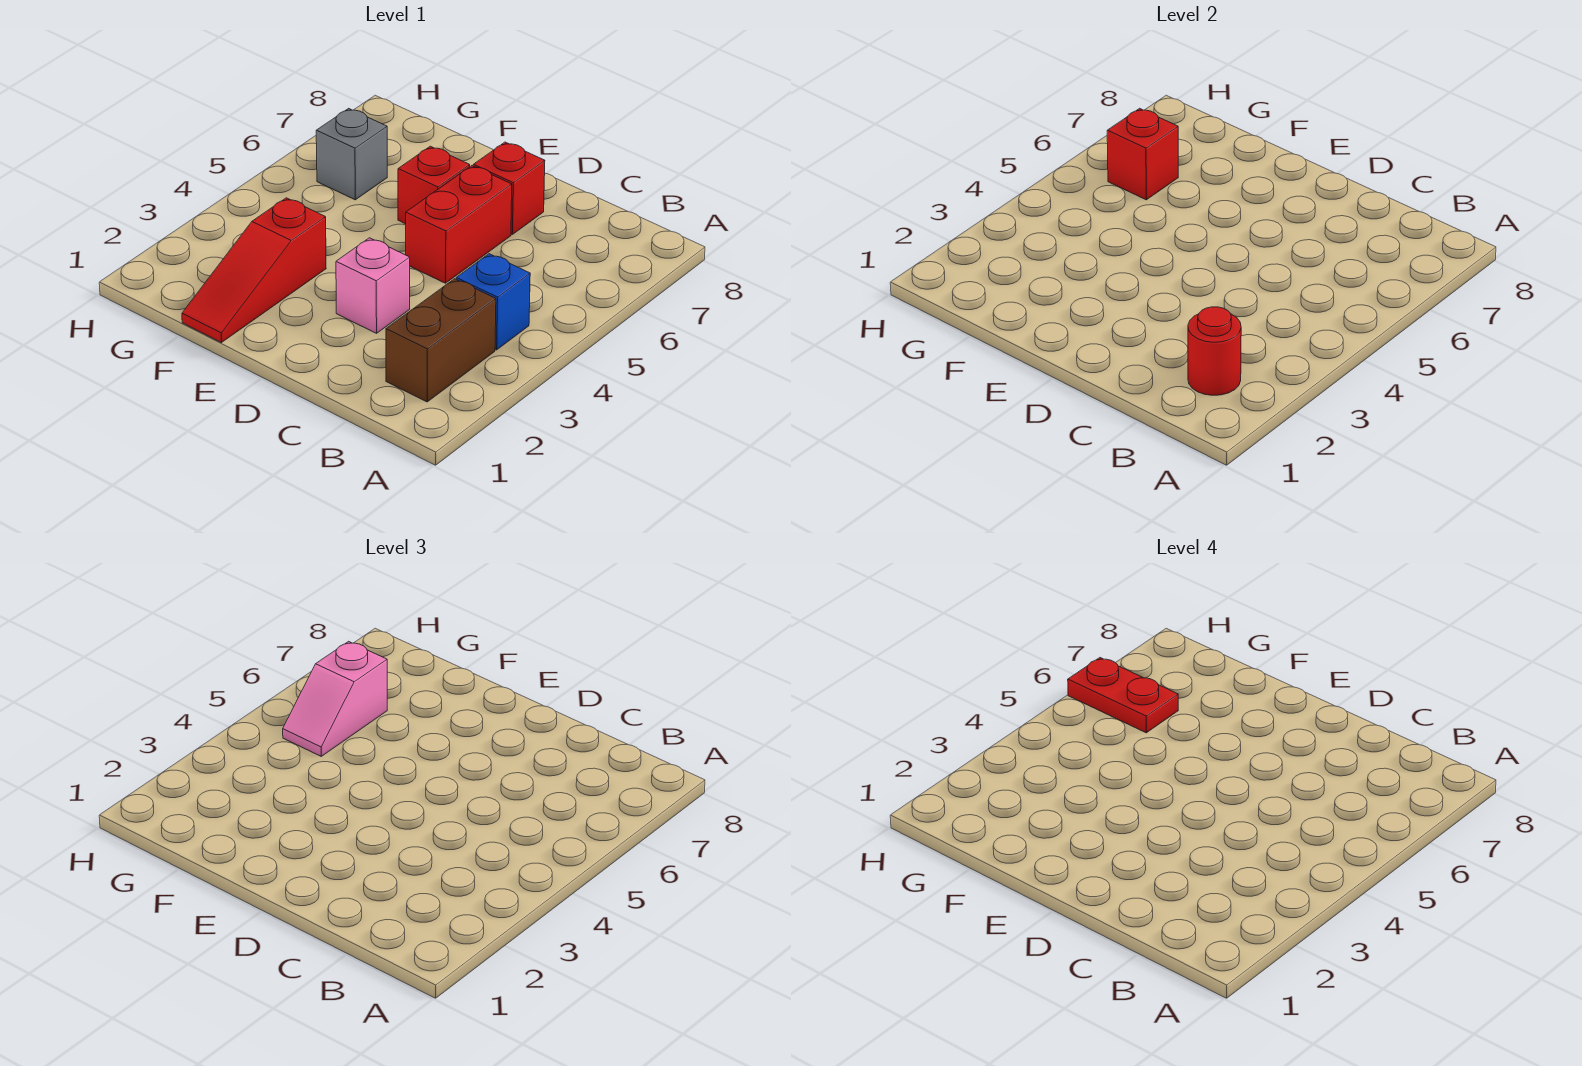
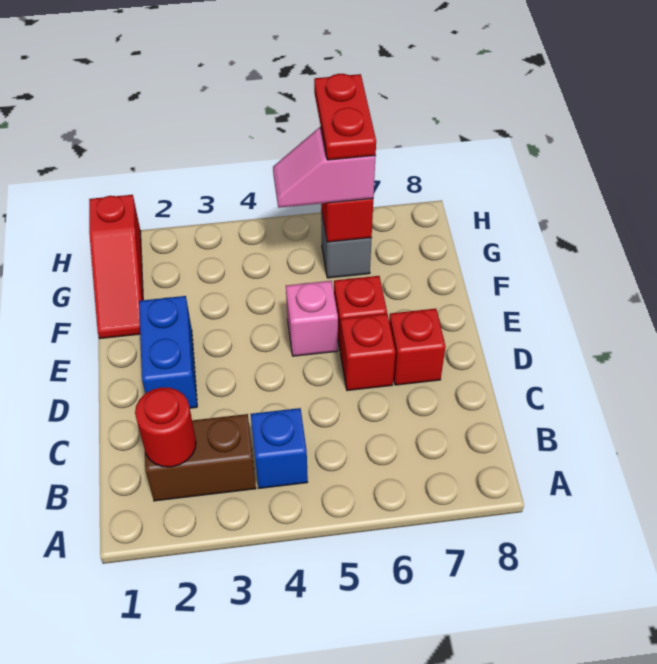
none -> blue 1x2 brick [139,296,197,408]
pink 1x1 brick [336,238,410,333] -> pink 1x1 brick moved to [286,281,338,356]
red 1x2 brick [406,166,512,283] -> red 1x1 brick [340,314,395,391]
red 1x3 slope [182,198,326,343] -> red 1x3 slope turned to [89,195,143,339]

